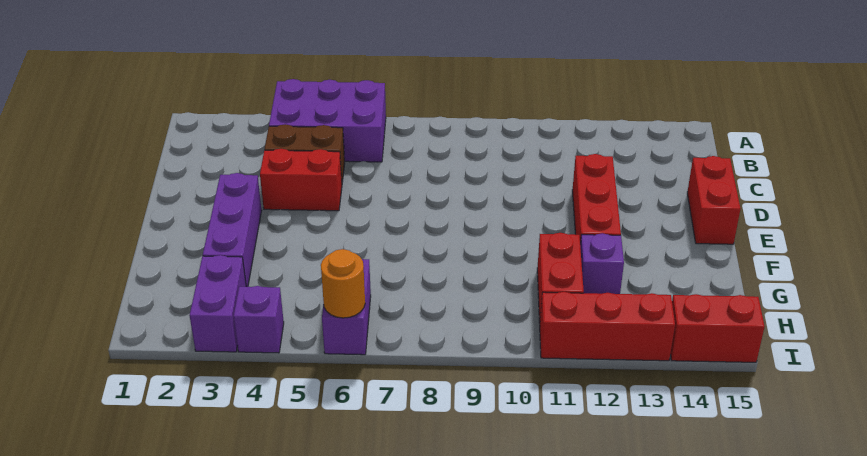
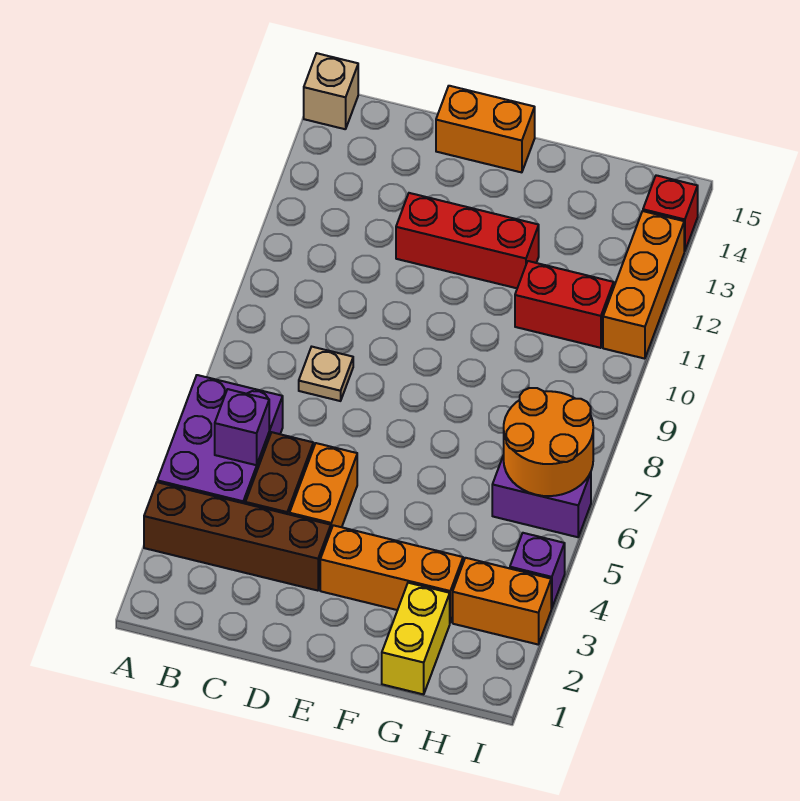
none -> brown 1x4 brick [144,482,331,591]
none -> tan 1x1 brick [304,53,358,129]
none -> tan 1x1 plate [299,347,353,401]
red 1x2 brick [260,149,342,211] -> orange 1x2 brick [290,443,357,529]
red 1x2 brick [687,156,740,244] -> orange 1x2 brick [436,86,535,172]
purple 1x3 brick [203,173,262,287] -> orange 1x3 brick [320,525,463,622]
none -> yellow 1x2 brick [382,583,450,694]
purple 1x1 brick [580,233,624,294] -> purple 1x1 brick moved to [215,389,269,465]
purple 1x2 brick [190,255,246,352] -> orange 1x2 brick [453,558,551,644]
orange 1x1 round brick [321,249,365,318] -> orange 2x2 round brick [504,388,593,496]
red 1x3 brick [540,292,675,361] -> orange 1x3 brick [603,211,684,359]
red 1x2 brick [670,294,765,362] -> red 1x1 brick [643,175,698,251]

